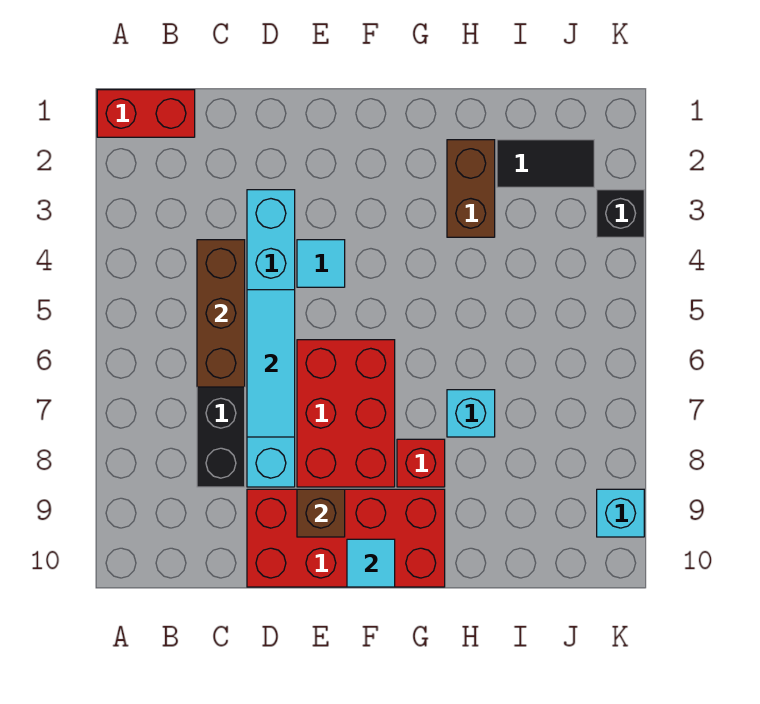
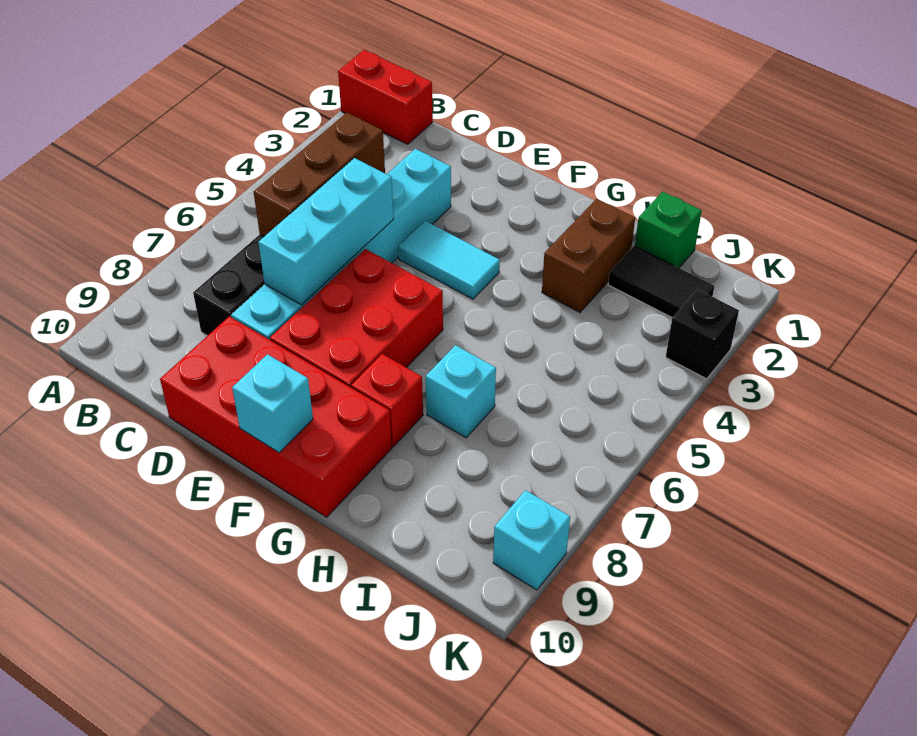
cyan 1x3 tile [247,290,295,437] -> cyan 1x3 brick [258,158,393,305]
cyan 1x1 tile [297,240,345,287] -> cyan 1x2 tile [398,221,500,299]
brown 1x1 brick [297,489,345,537] -> none
cyan 1x1 tile [347,539,395,587] -> cyan 1x1 brick [232,354,313,452]
none -> green 1x1 brick [635,192,702,268]

